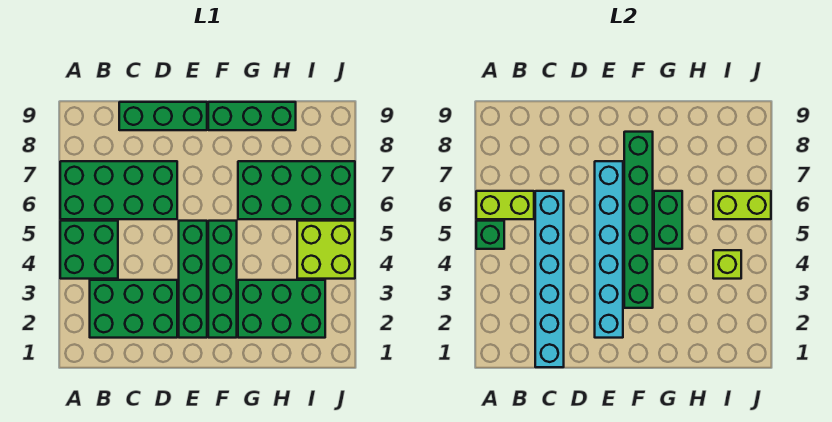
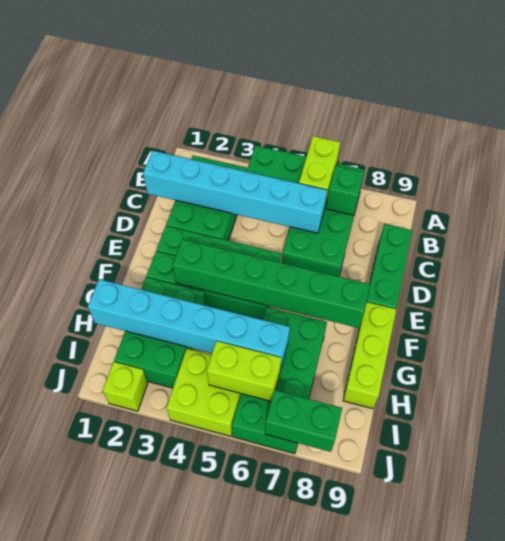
green 1x1 brick [476,221,504,249] -> green 1x1 brick moved to [326,166,364,215]
cyan 1x6 brick [595,161,623,338] -> cyan 1x6 brick moved to [88,279,290,371]
green 1x3 brick [208,102,296,130] -> lime 1x3 brick [343,302,396,409]
green 1x2 brick [654,191,682,249] -> green 1x2 brick moved to [265,390,342,452]
lime 1x1 brick [713,250,741,279] -> lime 1x1 brick moved to [102,362,148,411]
lime 1x2 brick [713,191,771,219] -> lime 1x2 brick turned to [207,341,281,401]

